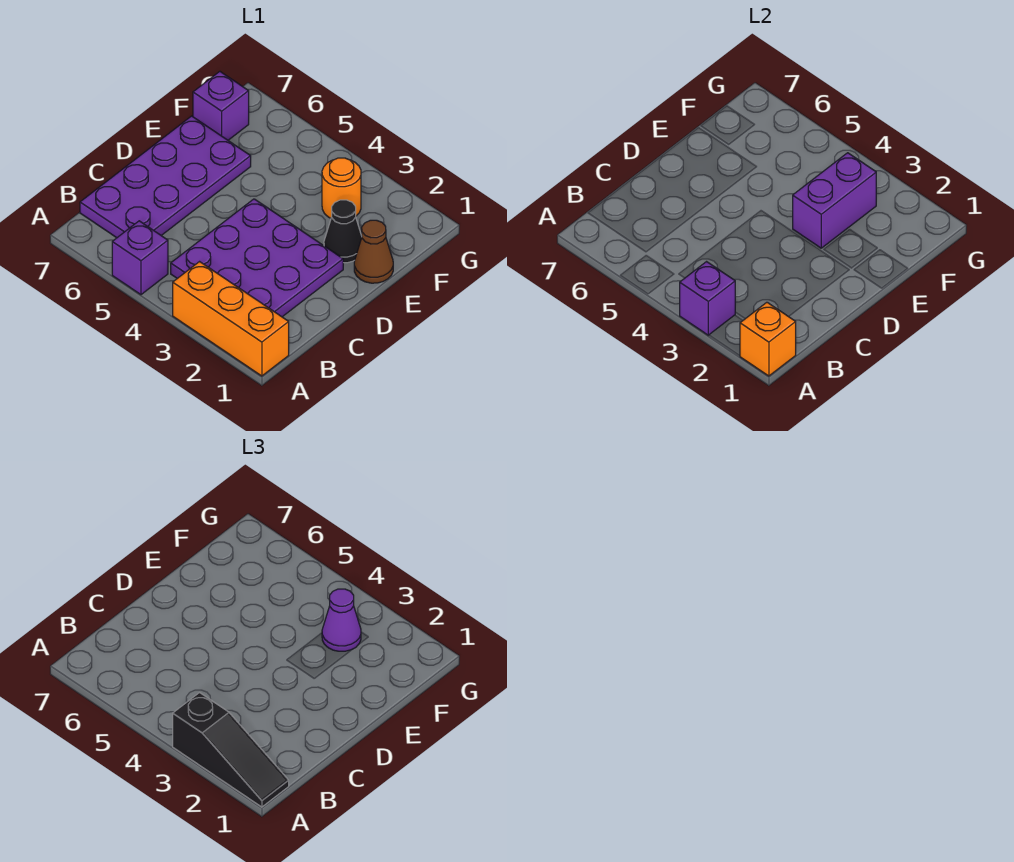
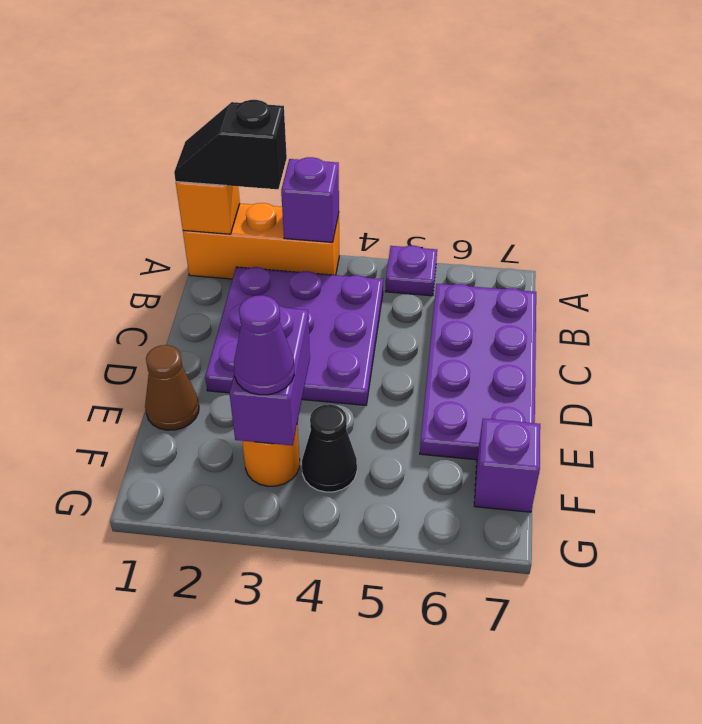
black 1x3 slope [173,693,289,807] -> black 1x2 slope [174,100,287,189]
purple 1x1 brick [112,221,168,295] -> purple 1x1 plate [385,246,437,296]
black 1x1 cone [324,200,362,263] -> black 1x1 cone moved to [302,404,357,492]

